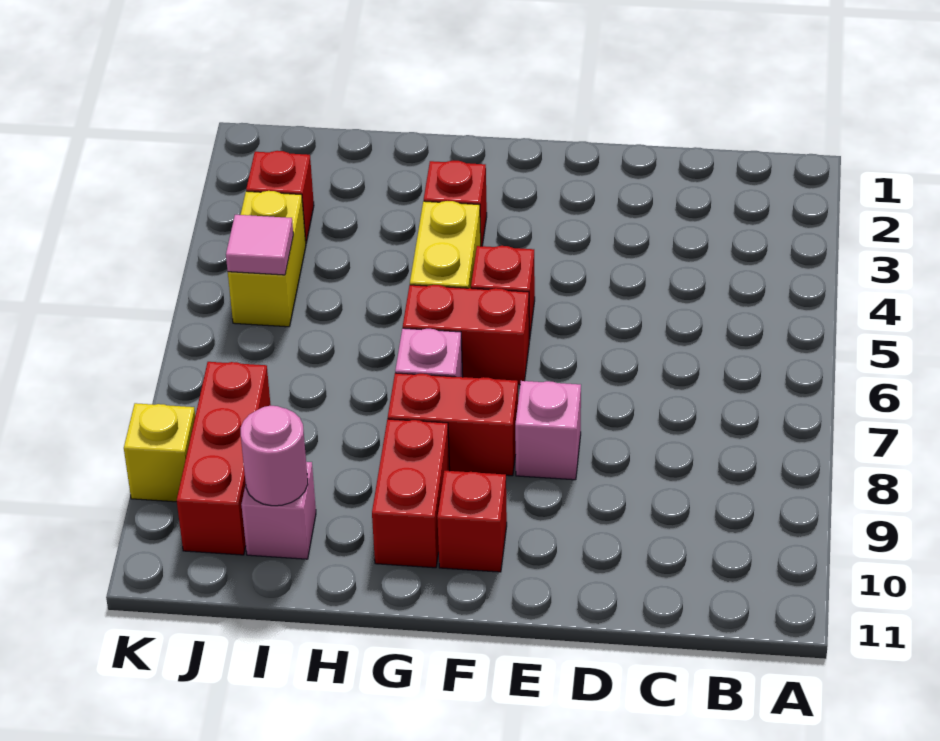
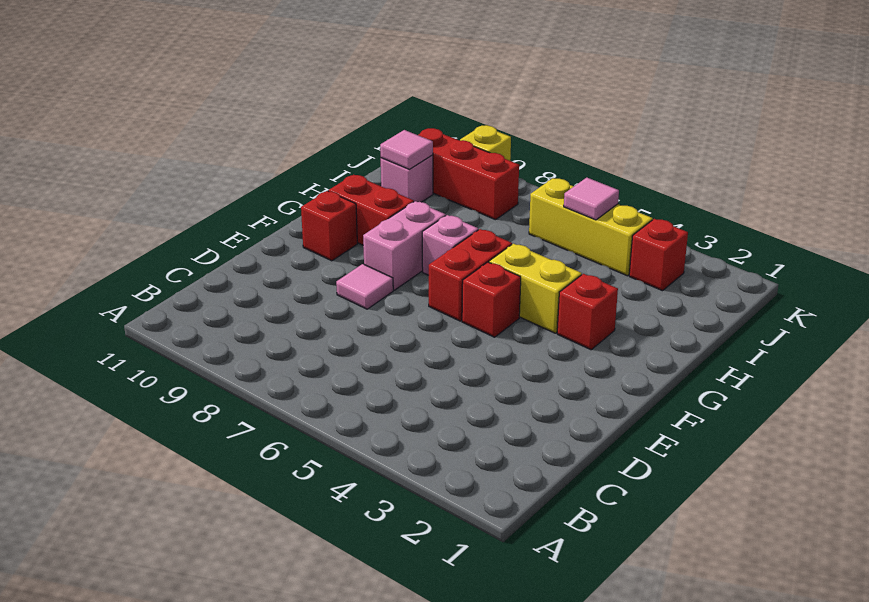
pink 1x1 brick [515,381,581,480] -> pink 1x1 tile [336,264,393,309]
red 1x2 brick [388,373,518,476] -> pink 1x2 brick [363,201,446,290]
pink 1x1 round brick [241,406,308,506] -> pink 1x1 tile [380,130,433,169]
yellow 1x2 brick [228,191,306,327] -> yellow 1x3 brick [529,178,653,276]

